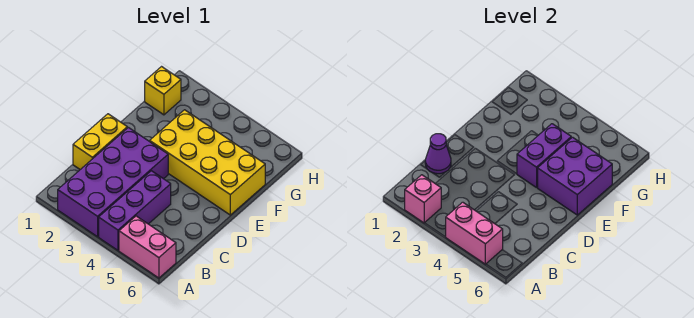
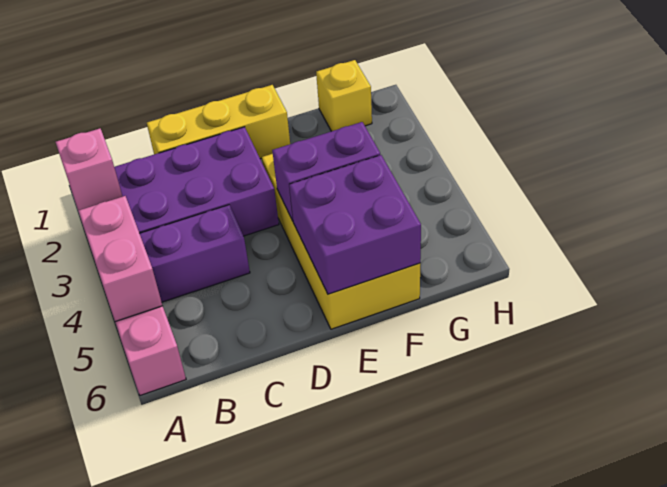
yellow 1x2 brick [73,114,127,170] -> yellow 1x3 brick [147,85,290,159]
purple 1x1 cone [425,134,451,174] -> none

